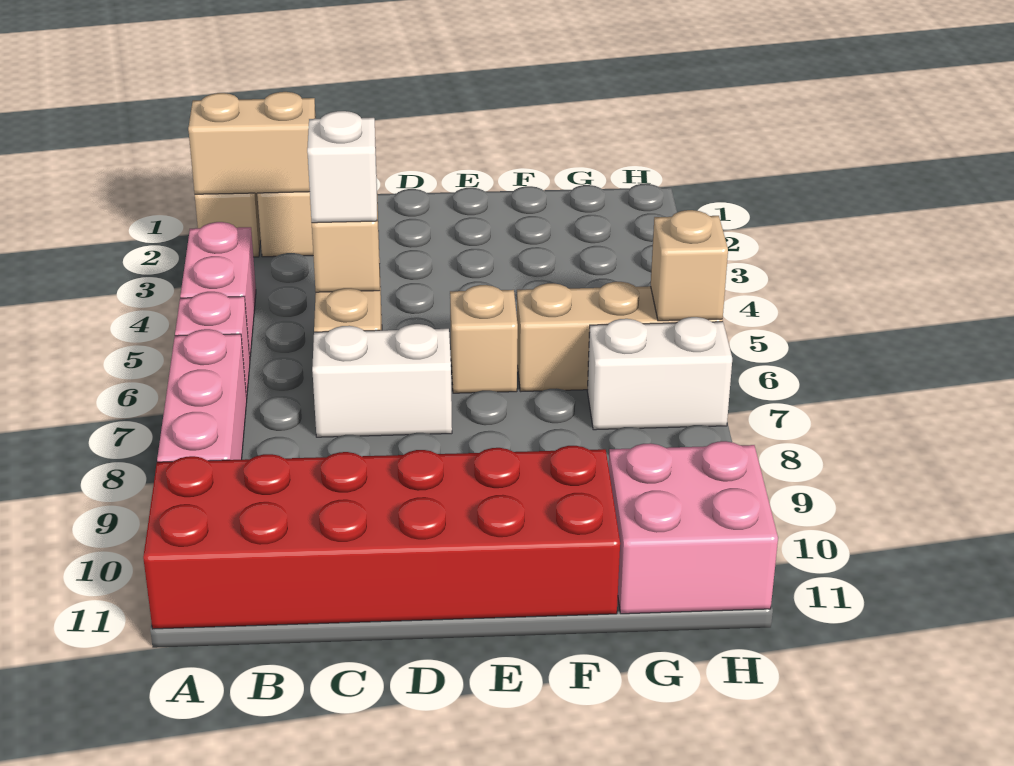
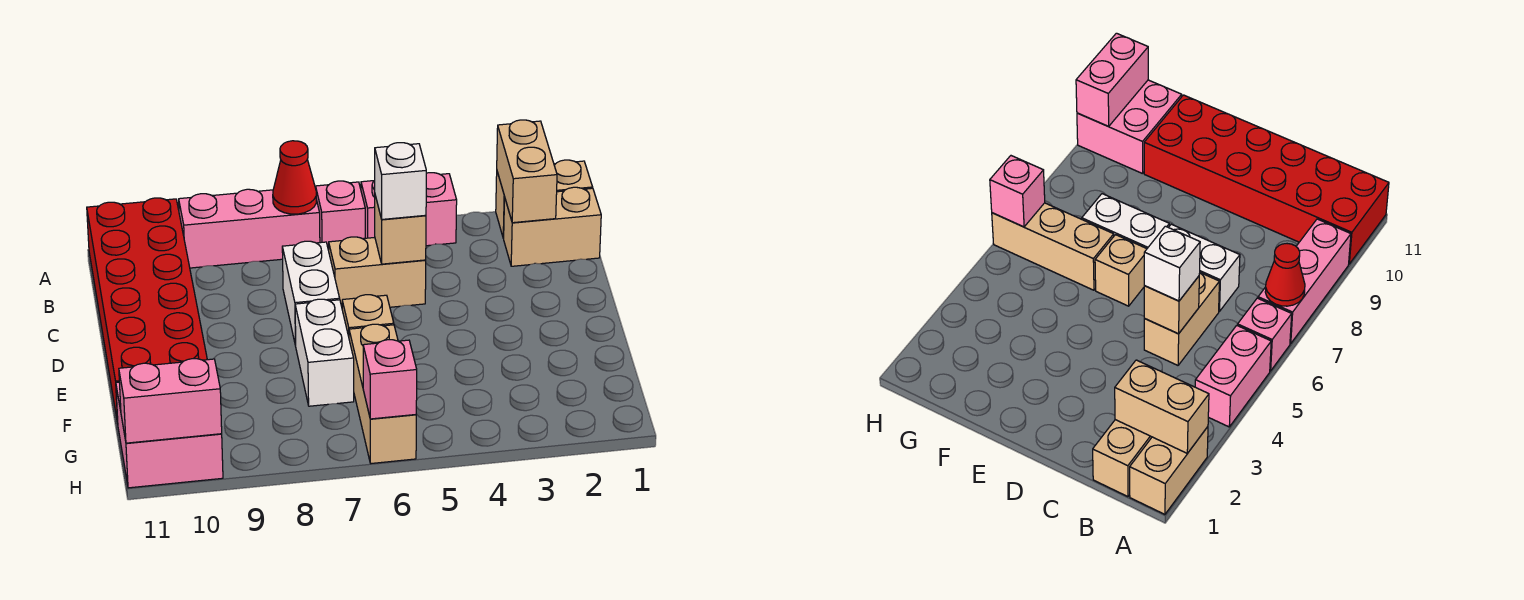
none -> red 1x1 cone [273,141,316,214]
white 1x2 brick [587,317,732,430] -> white 1x2 brick moved to [295,299,354,406]
tan 1x1 brick [651,210,728,321] -> pink 1x1 brick [363,340,417,419]
none -> pink 1x2 brick [119,359,222,443]

